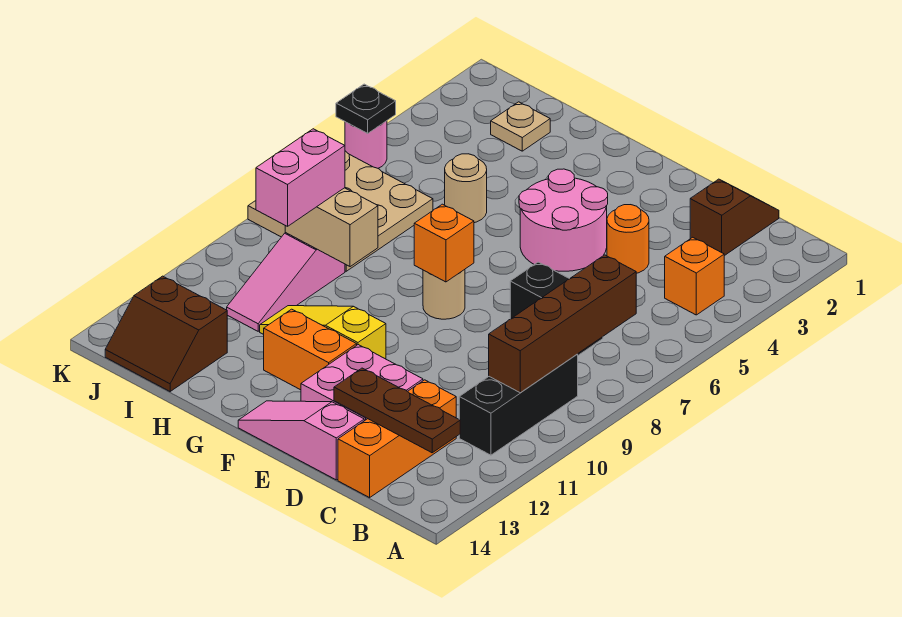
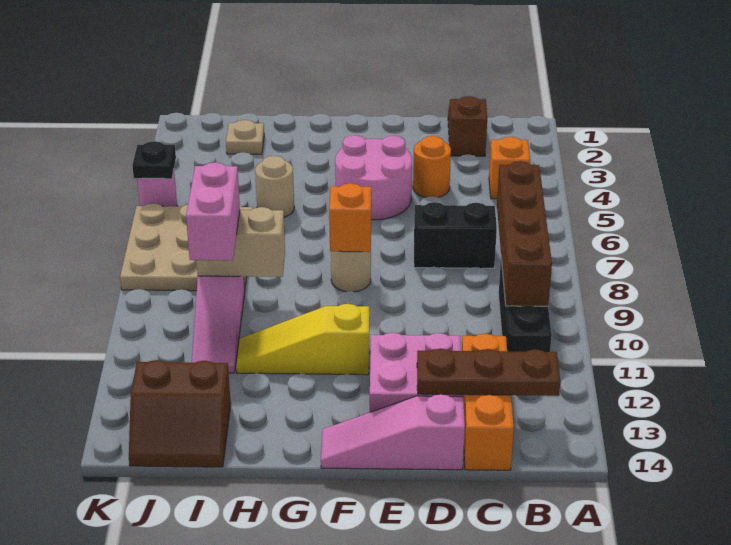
orange 1x2 brick [264,309,357,390] -> none

